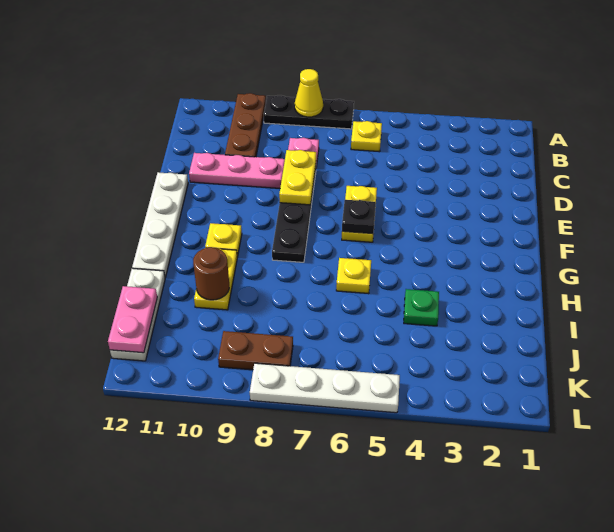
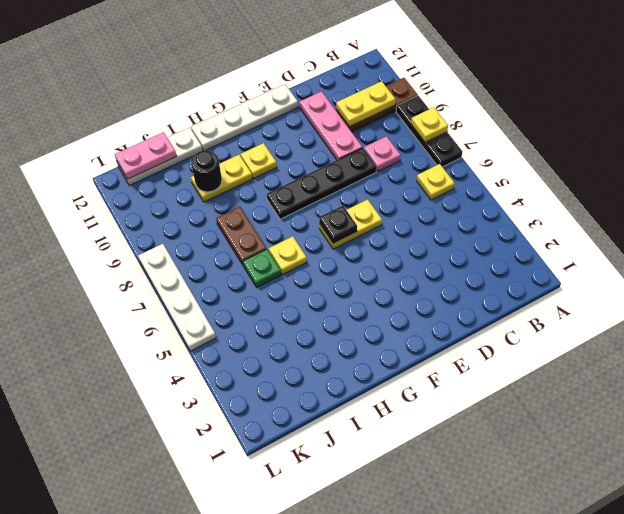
yellow 1x1 cone [295,69,323,117] -> yellow 1x1 plate [411,107,448,142]
yellow 1x2 plate [279,150,316,205] -> yellow 1x2 plate moved to [336,81,395,127]
green 1x1 plate [404,289,439,326] -> green 1x1 plate moved to [243,249,281,287]
brown 1x1 round brick [193,247,229,300] -> black 1x1 round brick [191,150,222,192]
brown 1x2 plate [218,331,293,370] -> brown 1x2 plate moved to [216,207,267,265]

